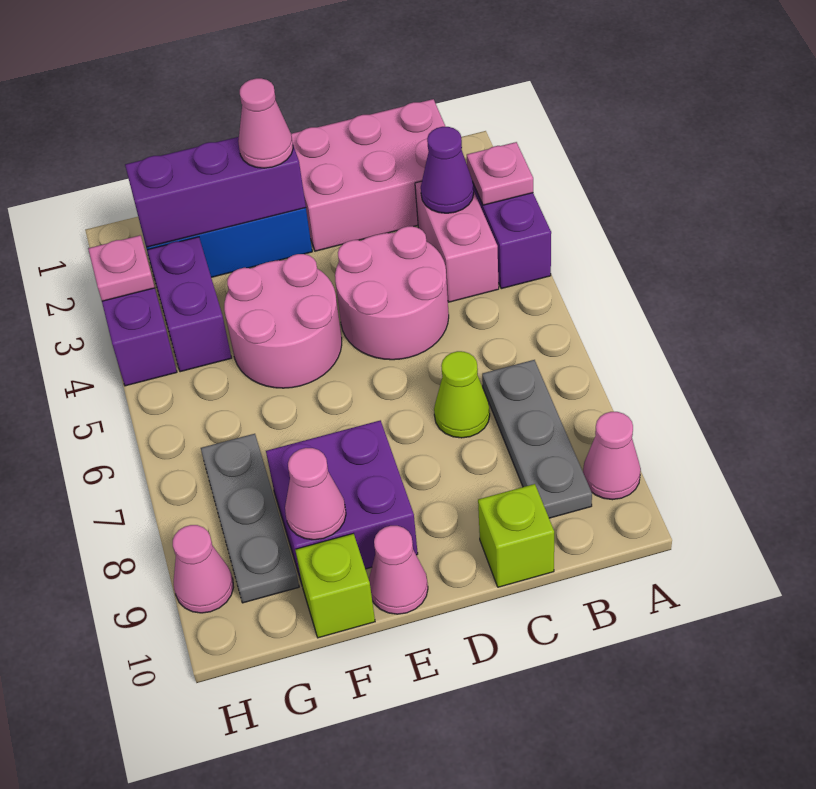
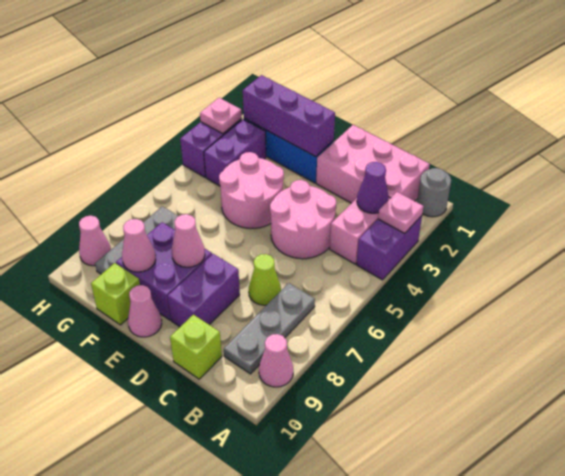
none -> grey 1x1 round brick [417,168,451,217]
none -> purple 1x2 brick [168,254,240,327]
pink 1x1 cone [238,78,293,168] -> pink 1x1 cone moved to [172,214,205,267]

